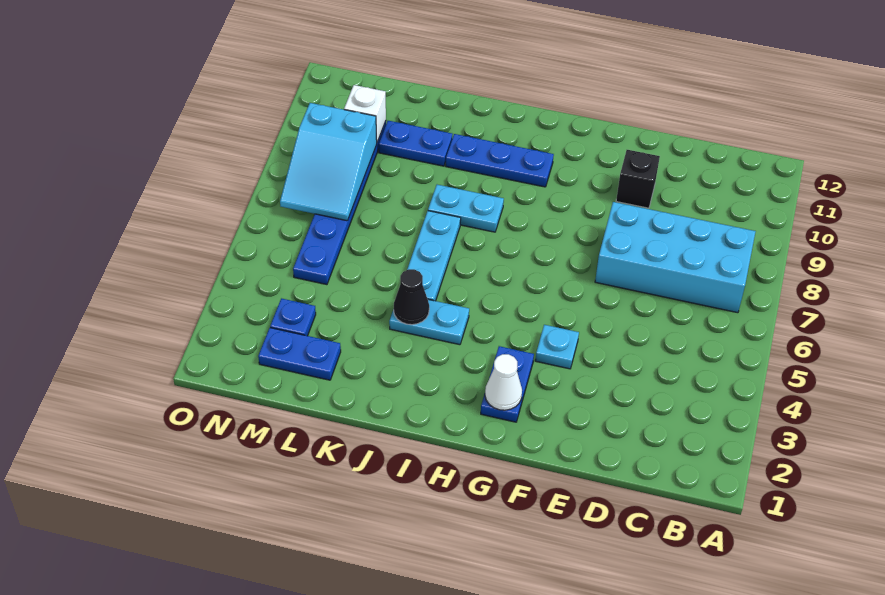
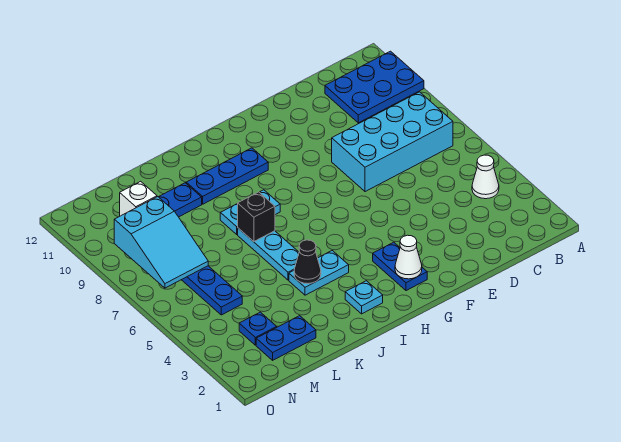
none -> blue 2x3 plate [325,51,424,123]
none -> white 1x1 cone [472,155,499,199]
black 1x1 brick [616,150,660,208] -> black 1x1 brick moved to [238,192,275,241]
cyan 1x1 plate [535,325,579,369] -> cyan 1x1 plate moved to [345,281,383,314]

